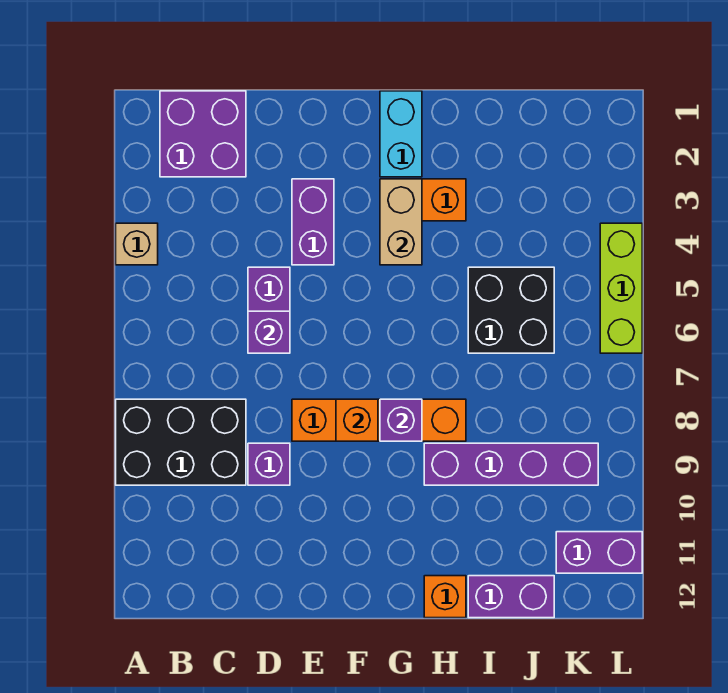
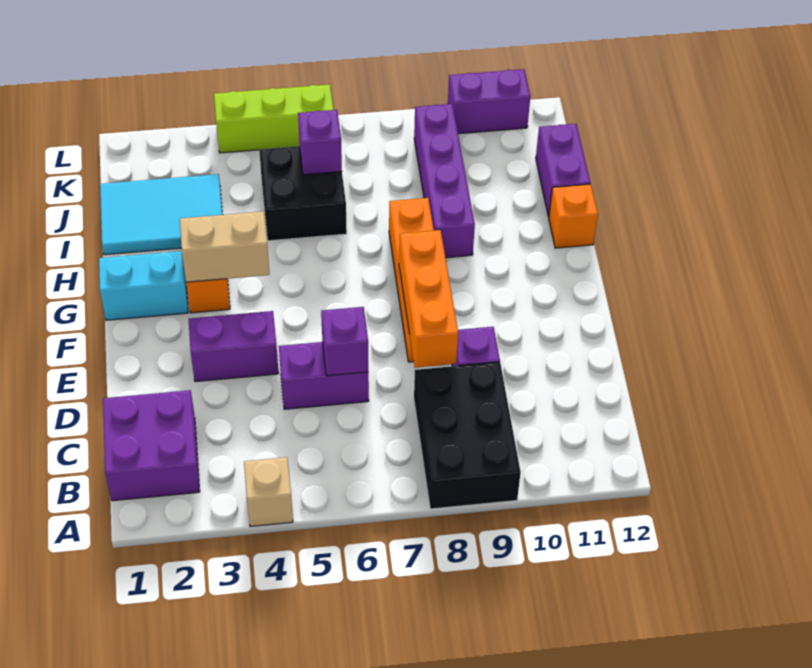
orange 1x1 brick [336,399,378,441] -> orange 1x3 brick [399,230,458,368]
purple 1x1 brick [380,399,422,441] -> purple 1x1 brick moved to [298,110,342,175]
none -> cyan 2x3 tile [100,174,222,255]
purple 1x2 brick [556,532,642,573] -> purple 1x2 brick turned to [448,69,530,134]

